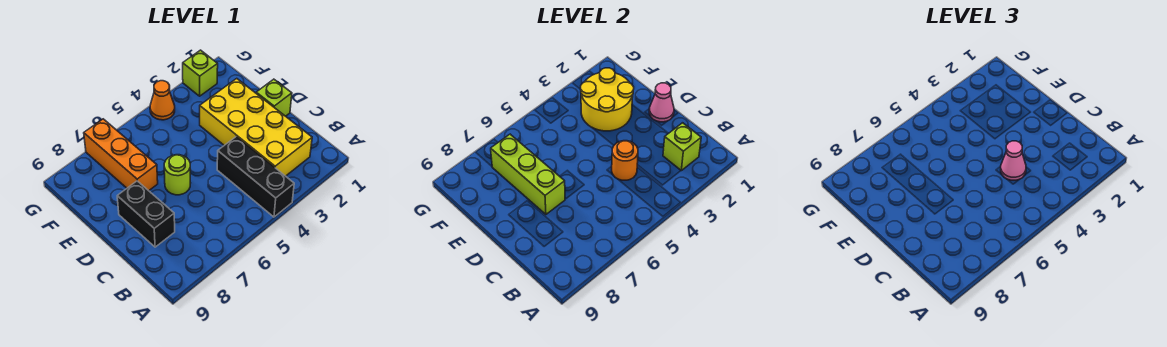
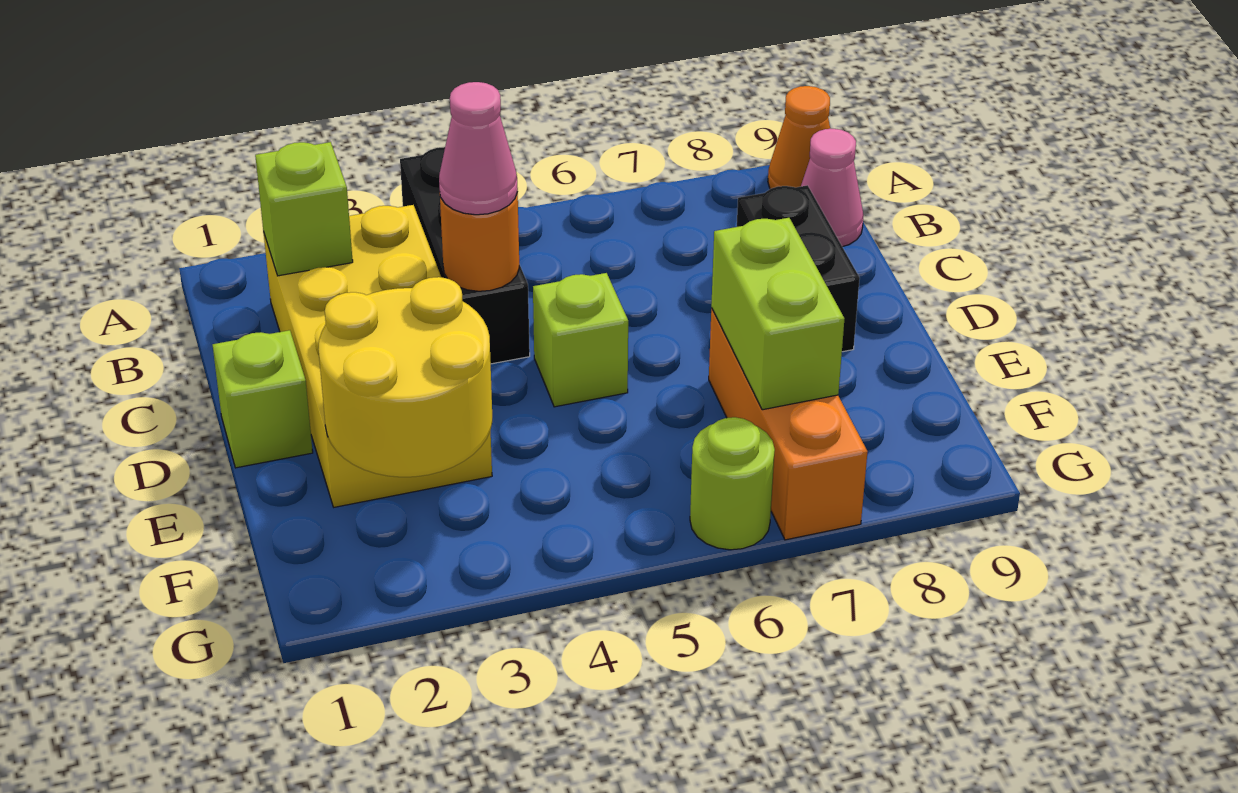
pink 1x1 cone [649,83,674,122] -> pink 1x1 cone moved to [801,129,864,247]
lime 1x1 round brick [164,155,190,195] -> lime 1x1 round brick moved to [690,417,775,550]
lime 1x3 brick [491,134,565,214] -> lime 1x2 brick [711,218,845,410]
lime 1x1 brick [183,50,218,96] -> lime 1x1 brick moved to [533,273,628,407]
orange 1x1 cone [150,81,175,120] -> orange 1x1 cone moved to [768,86,830,189]

